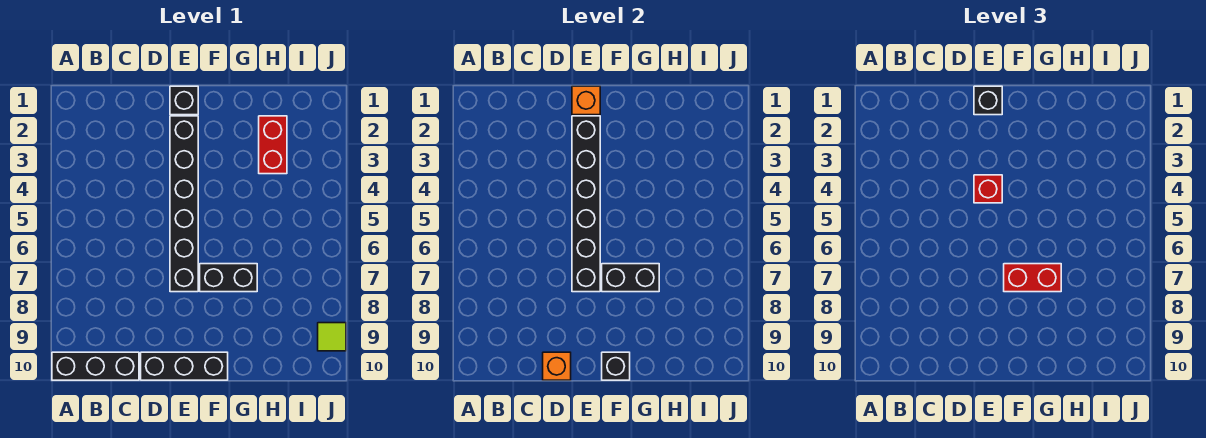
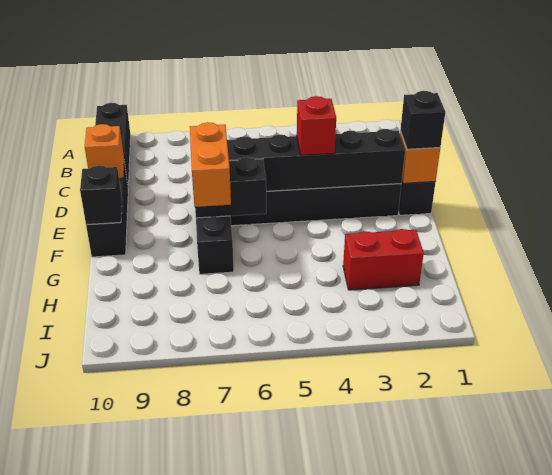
black 1x2 brick [602,264,659,292] -> black 1x2 brick turned to [195,157,267,218]
red 1x2 brick [1004,264,1061,292] -> orange 1x2 brick [190,122,231,207]
lime 1x1 tile [318,323,346,351] -> none

